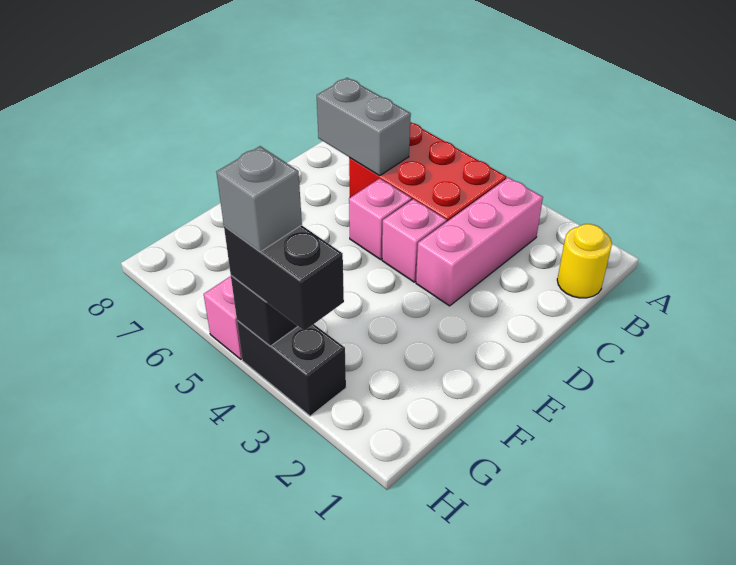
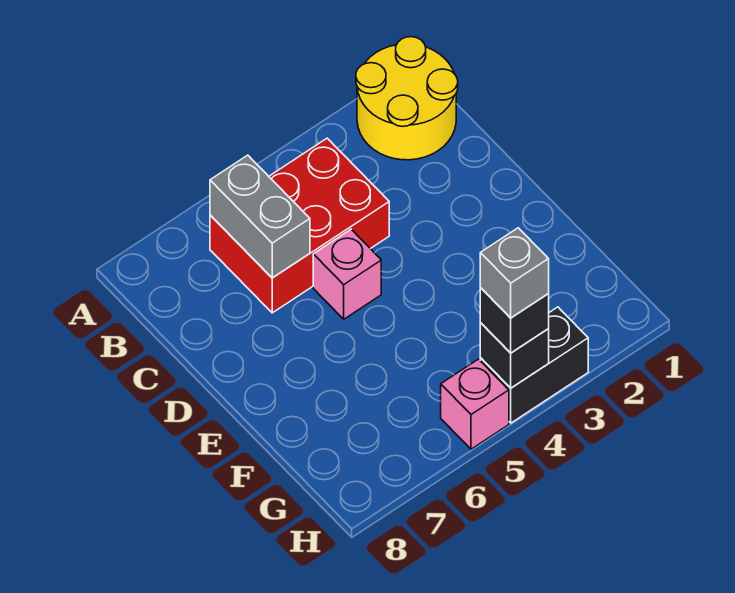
yellow 1x1 round brick [557,224,612,298] -> yellow 2x2 round brick [356,37,458,160]
pink 1x3 brick [416,177,543,306] -> none
grey 1x2 brick [317,78,411,176] -> grey 1x2 brick turned to [210,155,310,278]
pink 1x1 brick [382,199,447,282] -> none
black 1x2 brick [224,225,344,331] -> black 1x1 brick [480,288,549,353]

